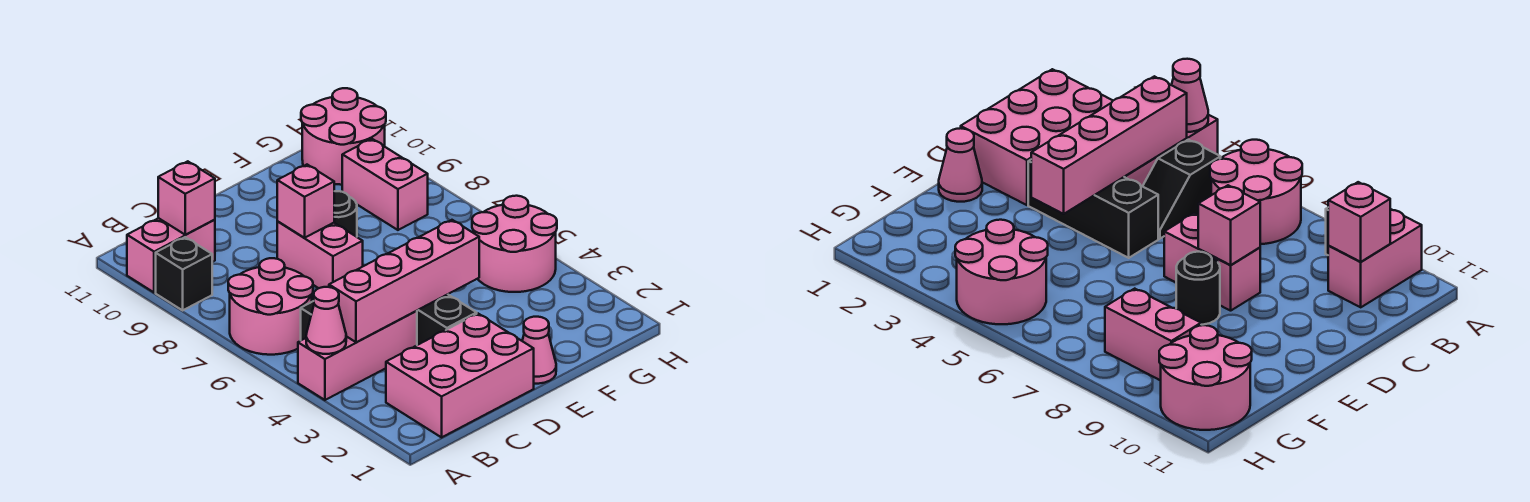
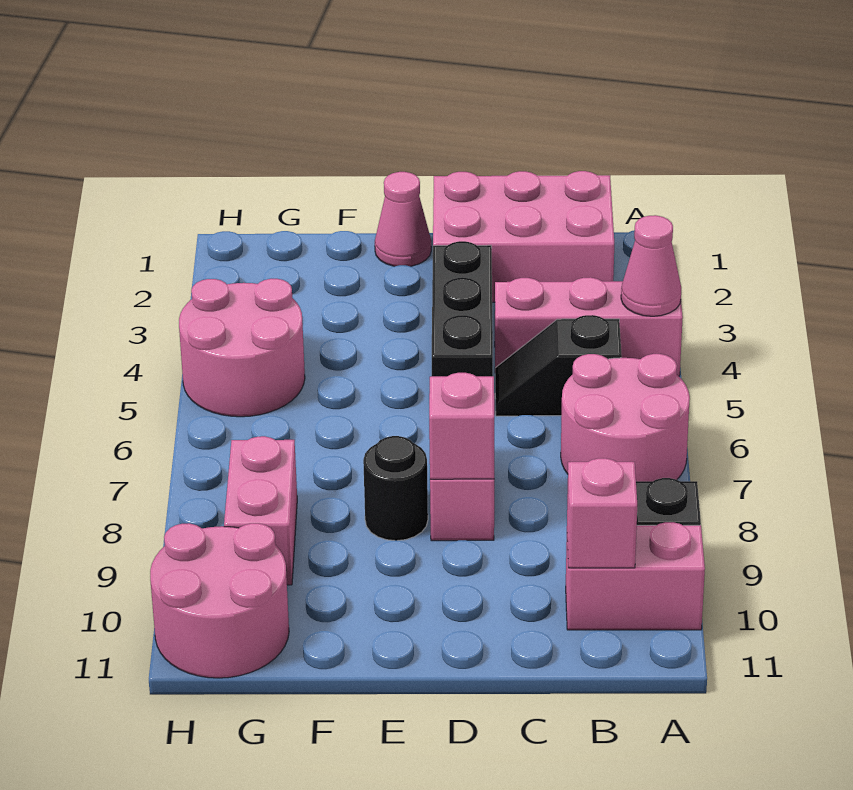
pink 1x4 brick [329,220,479,342] -> none

